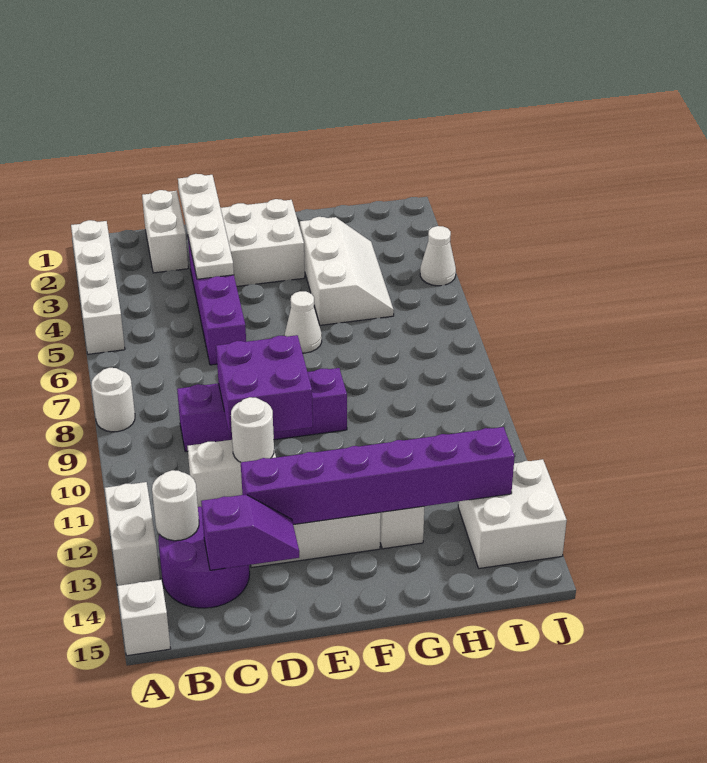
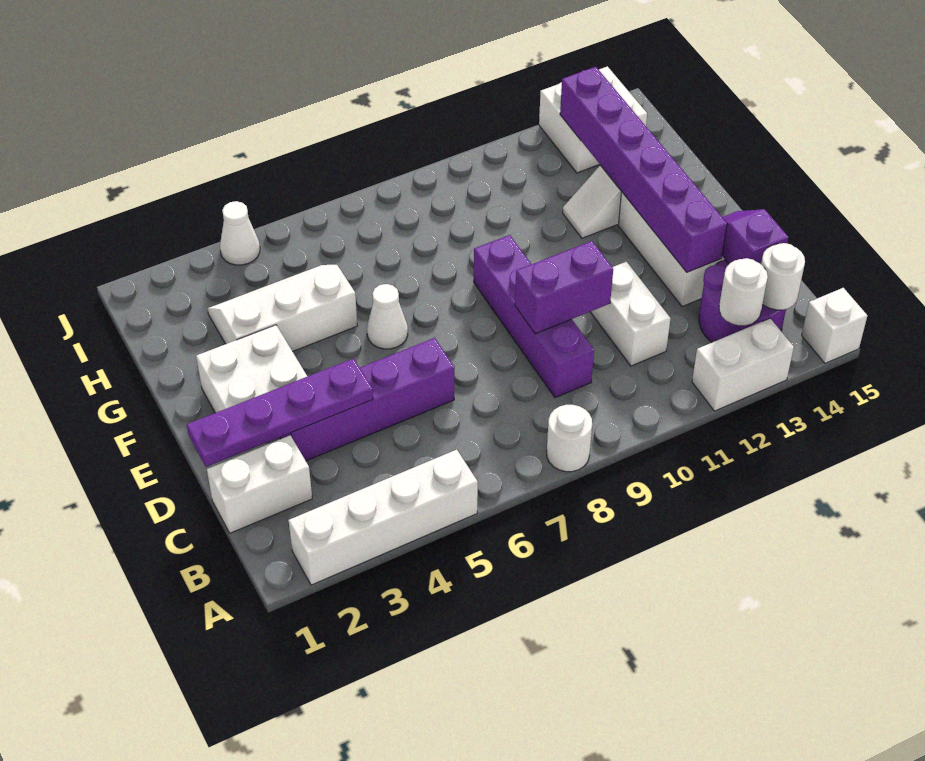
white 1x4 plate [178,174,234,279] -> purple 1x4 plate [187,358,373,467]
purple 2x2 brick [216,335,313,438] -> purple 1x2 brick [515,241,613,334]
white 1x1 round brick [231,397,274,462] -> white 1x1 round brick moved to [761,243,805,310]

